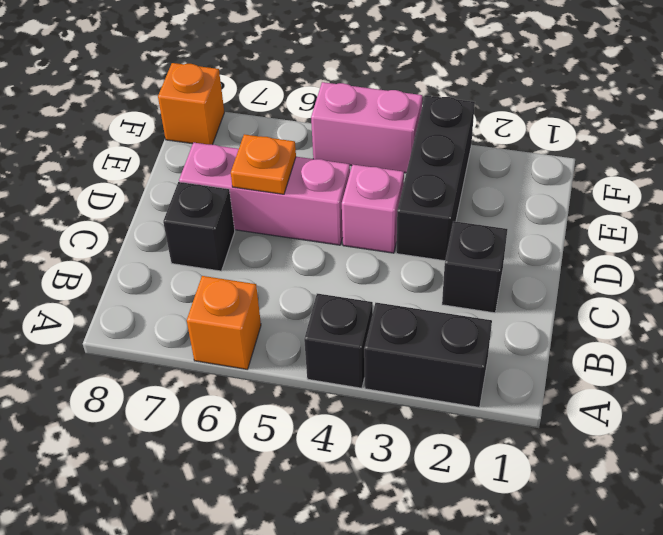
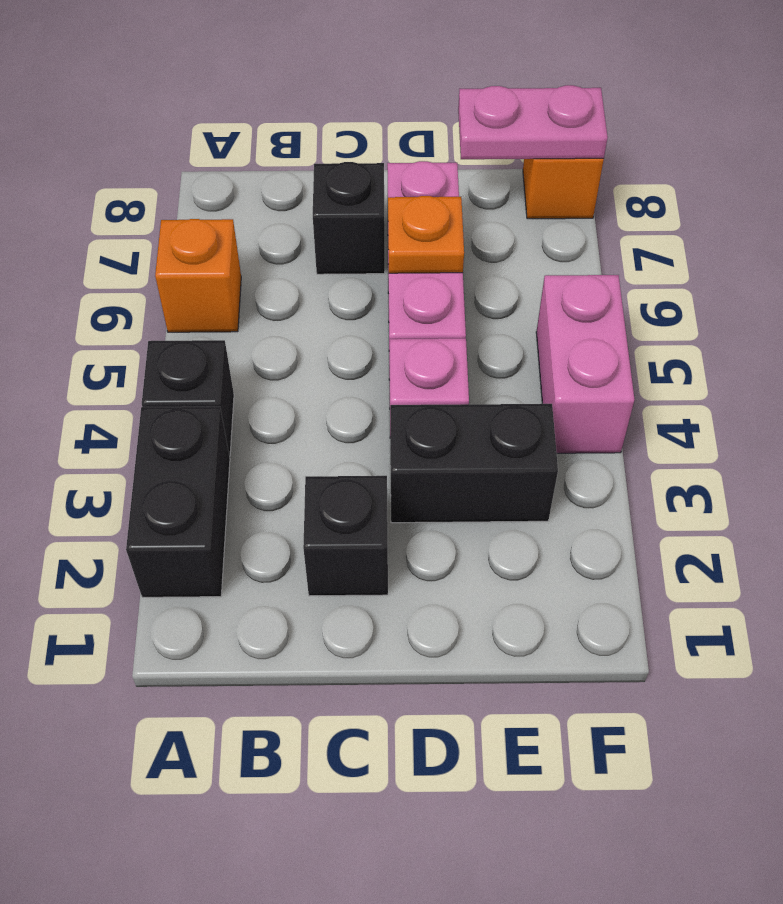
black 1x3 brick [396,95,475,261] -> black 1x2 brick [390,404,558,523]
none -> pink 1x2 plate [458,85,608,159]

